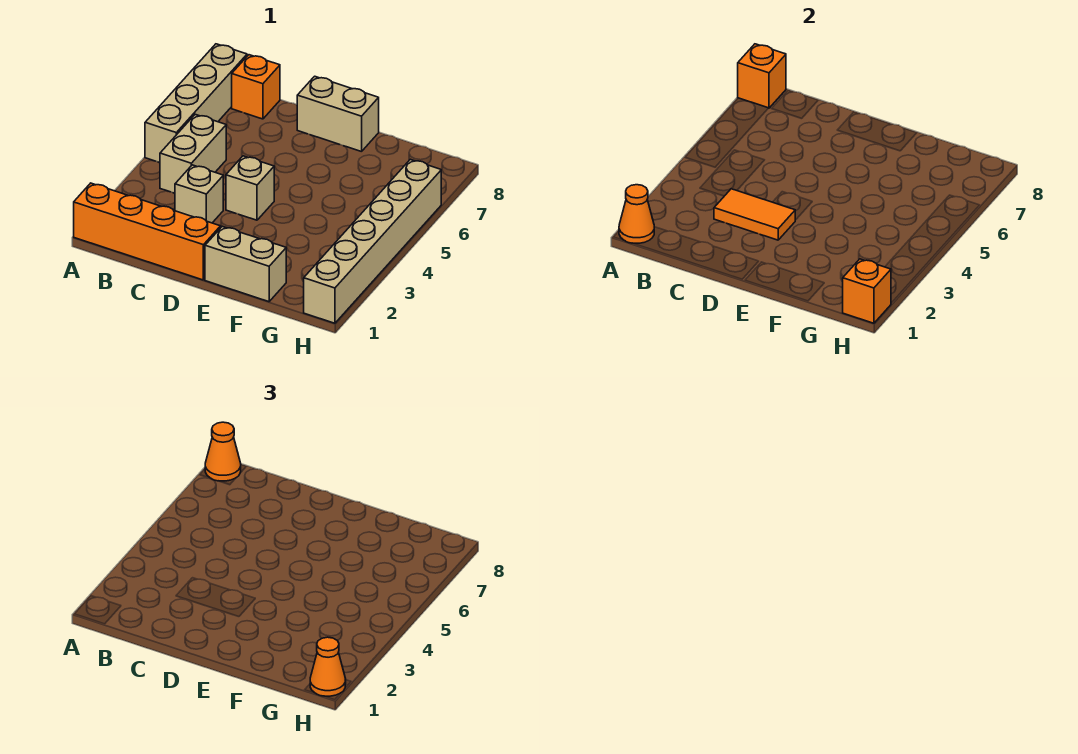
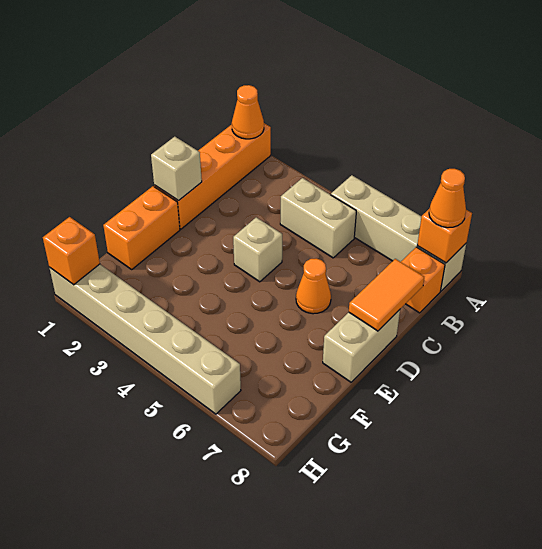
tan 1x1 brick [175,165,223,223] -> tan 1x1 brick moved to [151,137,202,201]
orange 1x2 tile [714,189,795,240] -> orange 1x2 tile moved to [349,259,424,331]
tan 1x2 brick [205,226,286,302] -> orange 1x2 brick [103,186,180,269]
orange 1x1 cone [310,637,346,696] -> orange 1x1 cone moved to [296,258,331,314]

